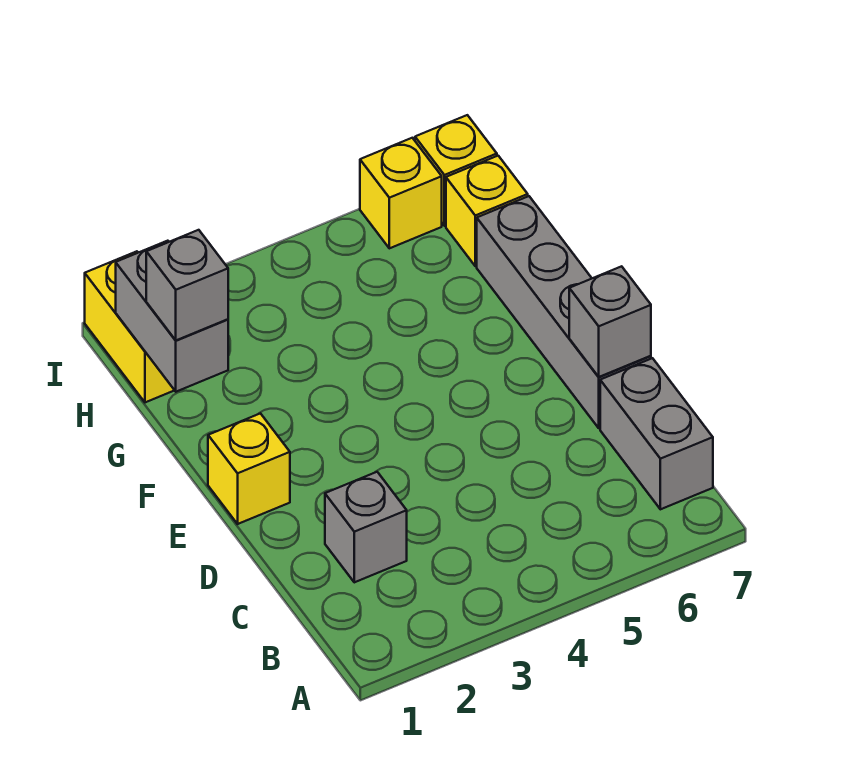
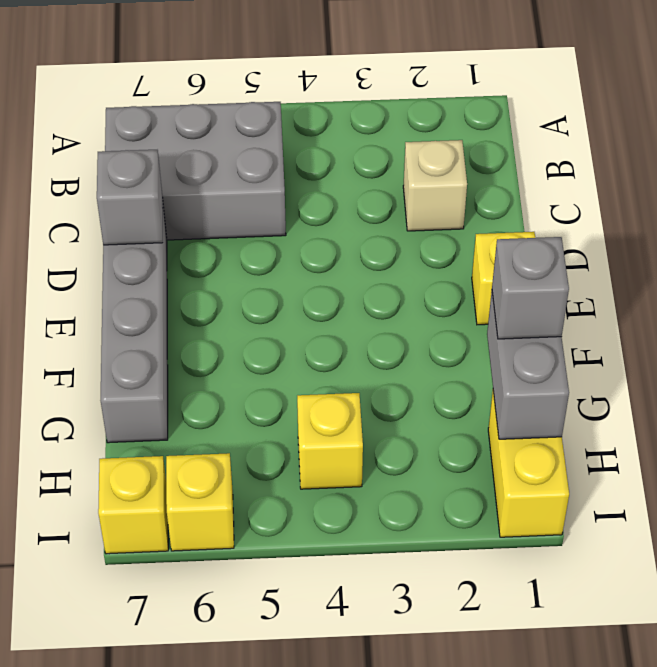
grey 1x2 brick [600,358,713,509] -> grey 2x3 brick [105,102,286,240]
grey 1x1 brick [325,472,407,582] -> tan 1x1 brick [403,140,467,231]
yellow 1x1 brick [446,156,528,266] -> yellow 1x1 brick moved to [297,393,363,489]

